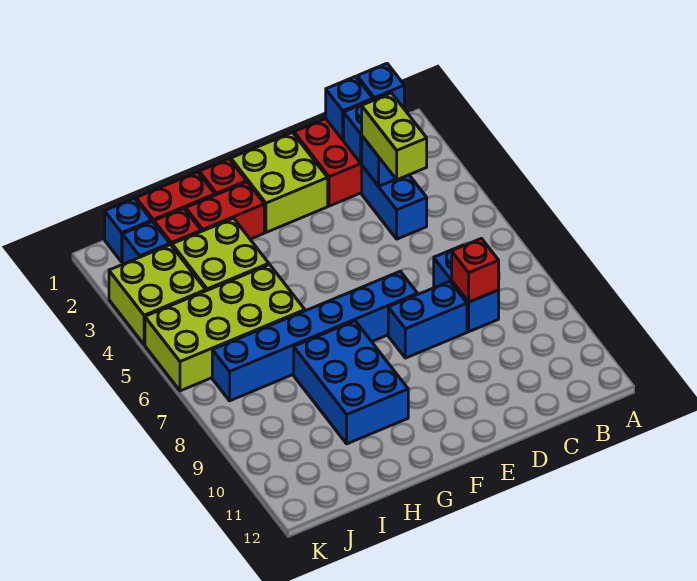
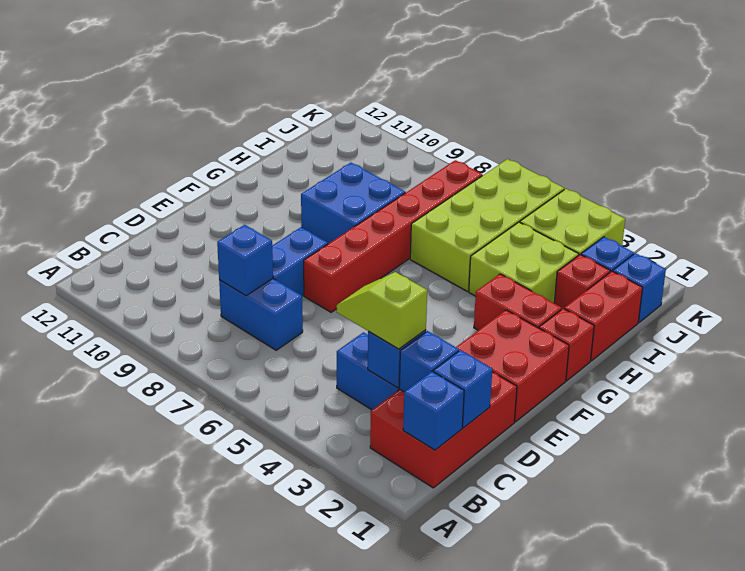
lime 1x2 brick [362,93,427,180] -> lime 1x2 slope [337,272,427,349]
red 1x1 brick [452,238,499,302] -> blue 1x1 brick [217,225,273,296]
lime 2x2 brick [231,133,328,232] -> red 2x2 brick [456,310,569,422]
blue 1x6 brick [212,271,418,401] -> red 1x6 brick [304,160,482,312]
red 1x2 brick [186,182,264,239] -> red 1x2 brick turned to [474,274,562,330]
blue 2x3 brick [294,321,408,444] -> blue 2x2 brick [301,163,405,244]

